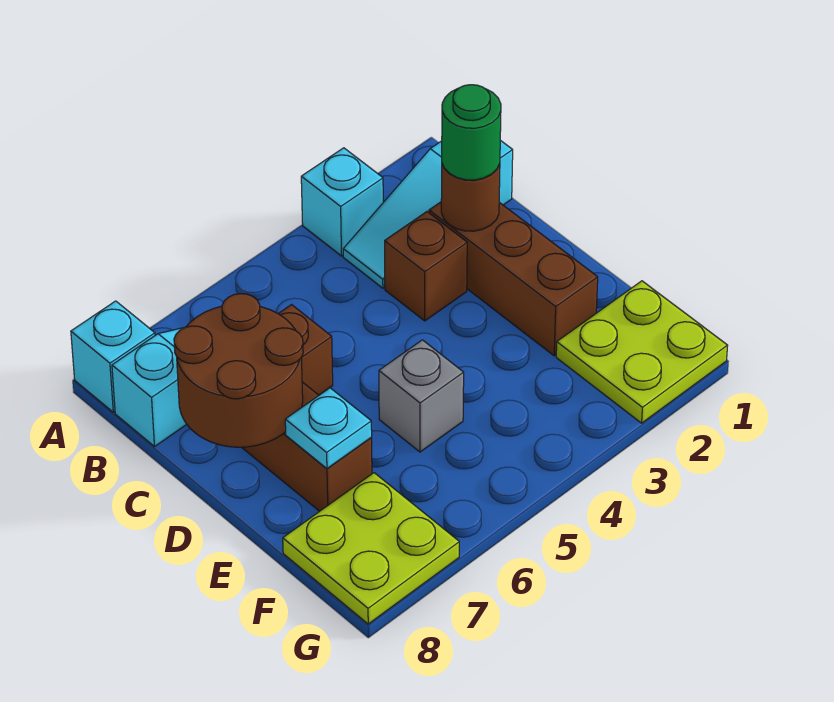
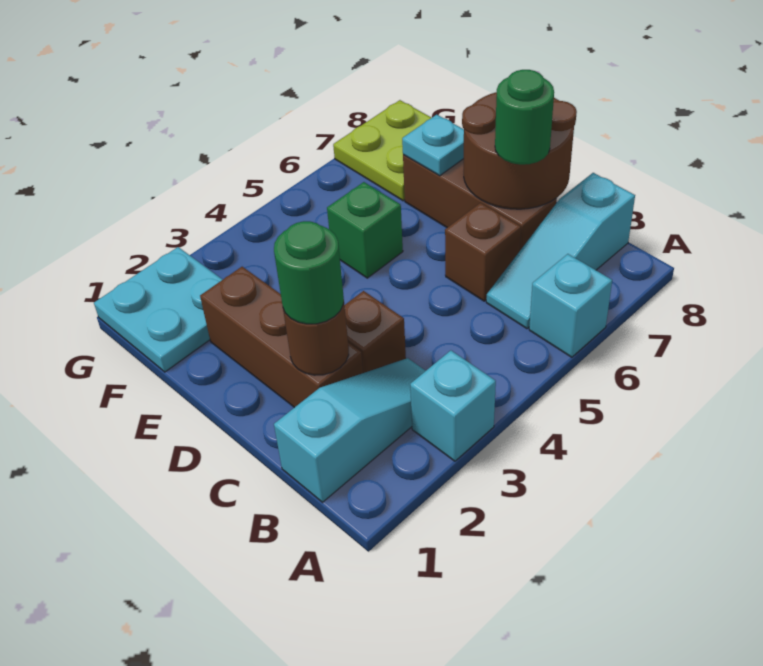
cyan 1x1 brick [71,301,155,412] -> cyan 1x1 brick moved to [529,254,612,357]
none -> green 1x1 round brick [495,70,554,165]
grey 1x1 brick [379,340,464,452] -> green 1x1 brick [327,182,403,278]
lime 2x2 plate [556,281,728,423] -> cyan 2x2 plate [94,247,223,372]

